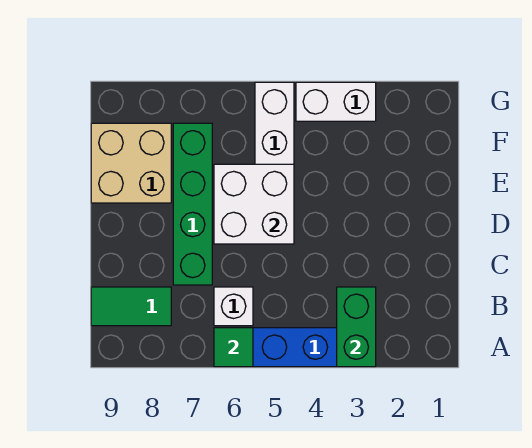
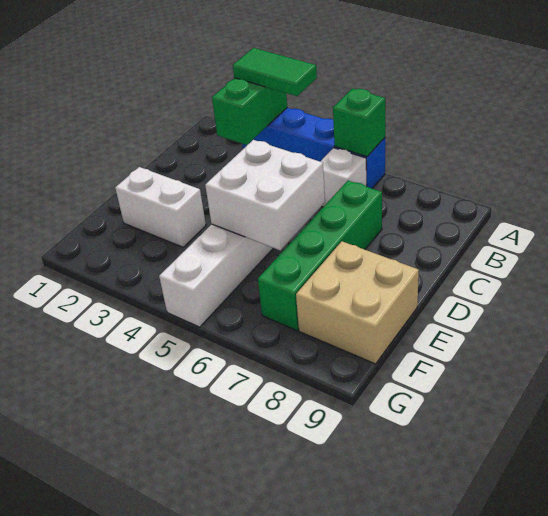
green 1x1 tile [214,328,253,367] -> green 1x1 brick [333,89,385,157]
green 1x2 tile [91,287,171,326] -> green 1x2 tile moved to [233,48,317,96]
white 1x2 brick [296,82,376,121] -> white 1x2 brick moved to [115,167,206,247]

